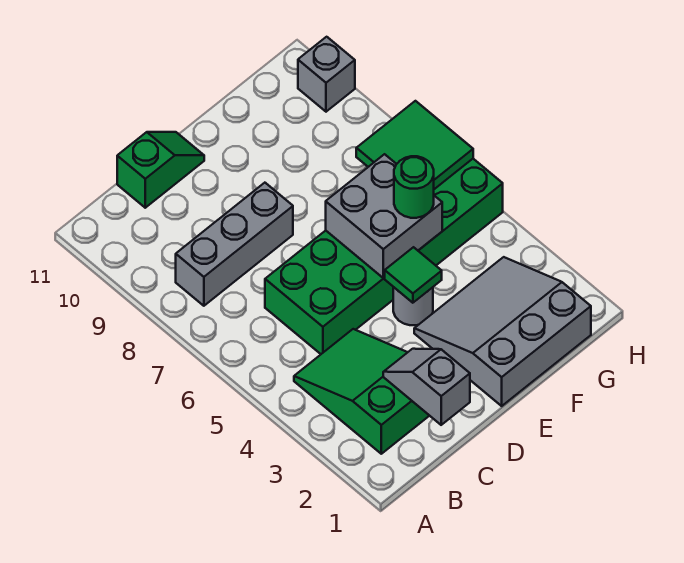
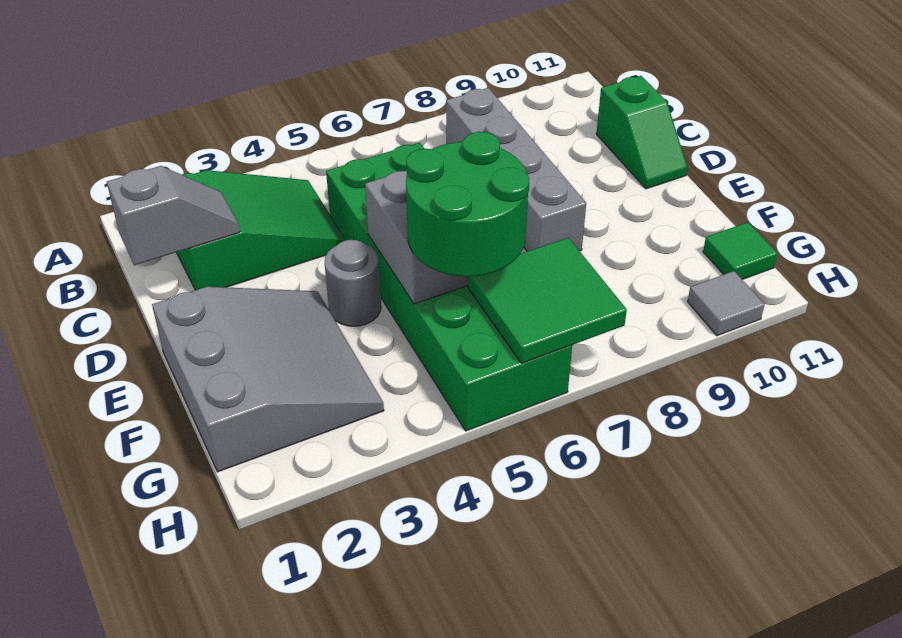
grey 1x3 brick [176,183,293,306] -> grey 1x4 brick [446,88,586,251]
green 1x1 tile [384,247,442,303] -> green 1x1 tile moved to [703,222,777,280]
green 1x1 round brick [394,156,434,218] -> green 2x2 round brick [406,132,529,277]
grey 1x1 brick [298,37,355,112] -> grey 1x1 tile [688,271,765,336]

